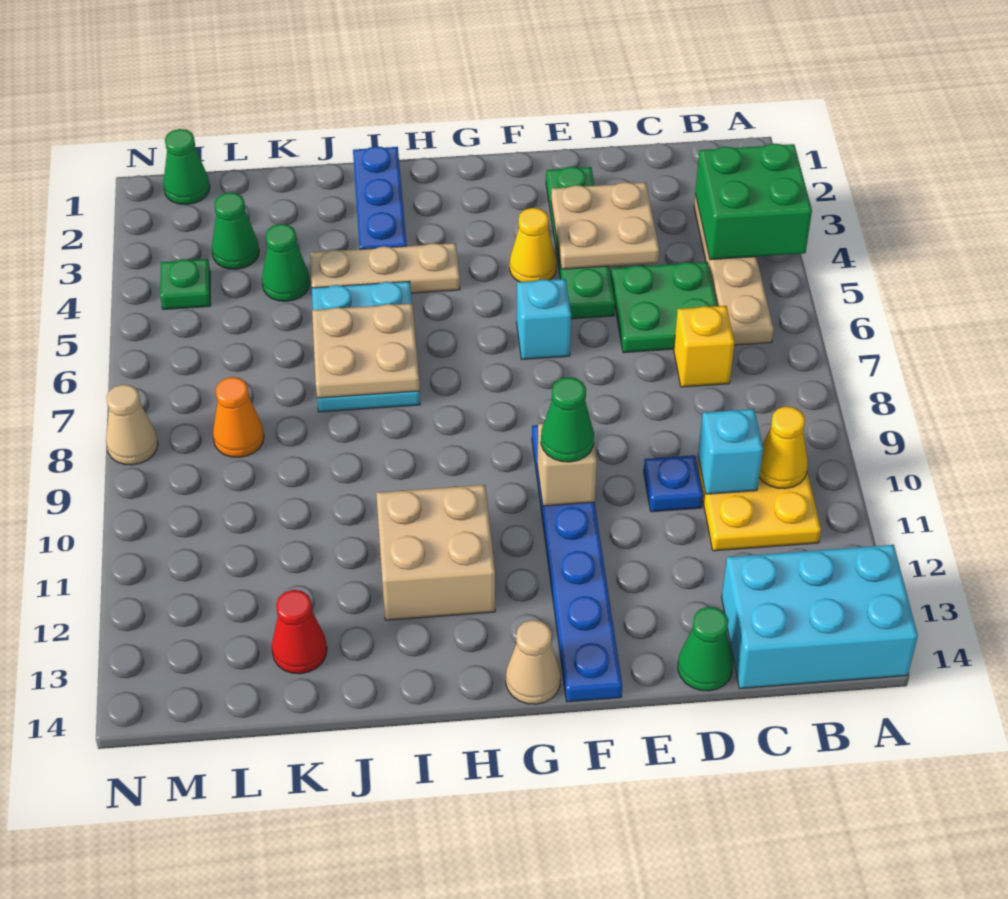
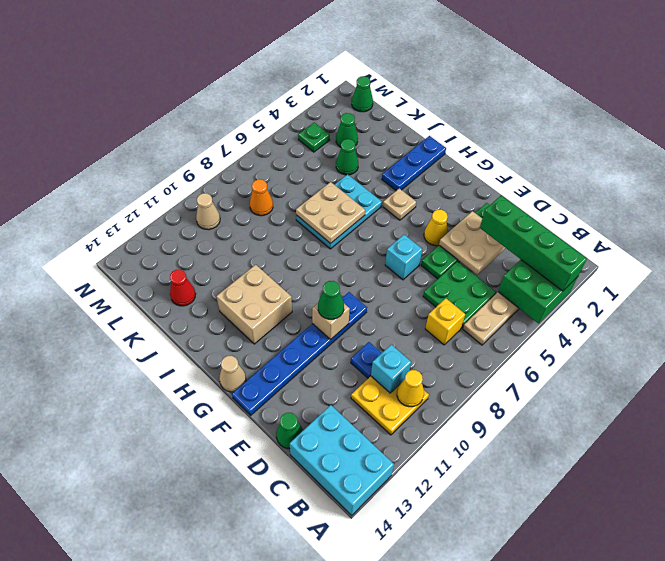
none -> green 1x4 brick [480,195,587,291]
tan 1x3 plate [310,243,460,293] -> tan 1x1 plate [383,188,416,220]
tan 1x1 cone [106,384,158,465] -> tan 1x1 cone moved to [196,193,220,230]

